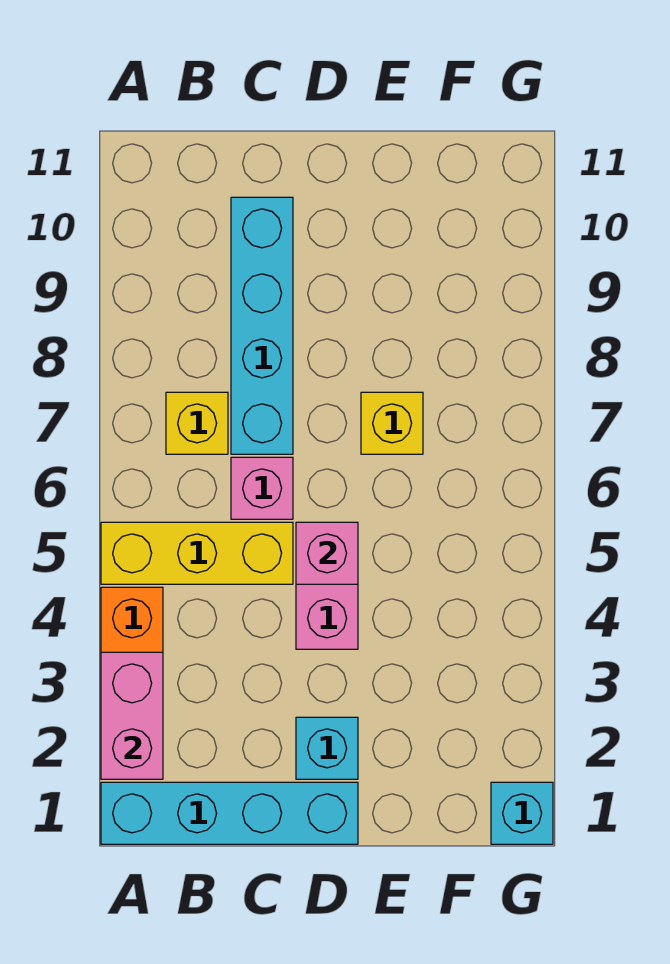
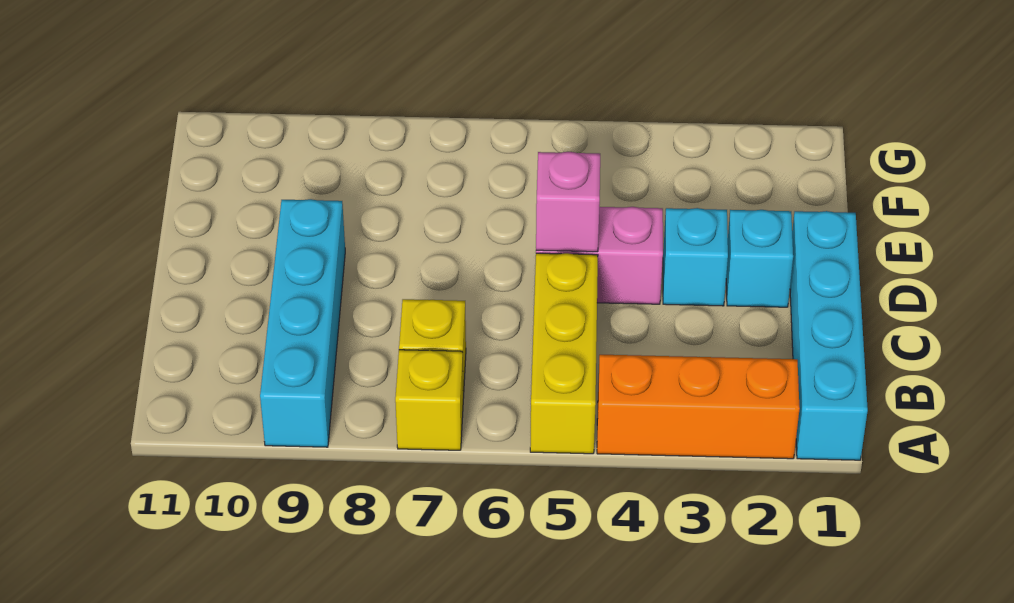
pink 1x2 brick [101,652,163,779] -> none
pink 1x1 brick [231,457,293,519] -> none
cyan 1x4 brick [231,197,293,454] -> cyan 1x4 brick turned to [260,199,345,447]
yellow 1x1 brick [361,392,423,454] -> yellow 1x1 brick moved to [395,350,463,450]
cyan 1x1 brick [491,782,553,844] -> cyan 1x1 brick moved to [663,208,728,306]

